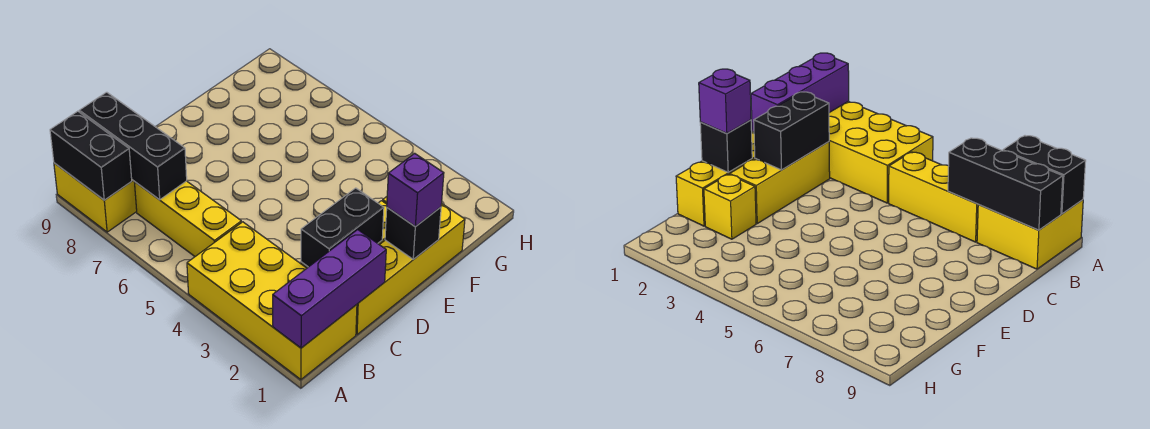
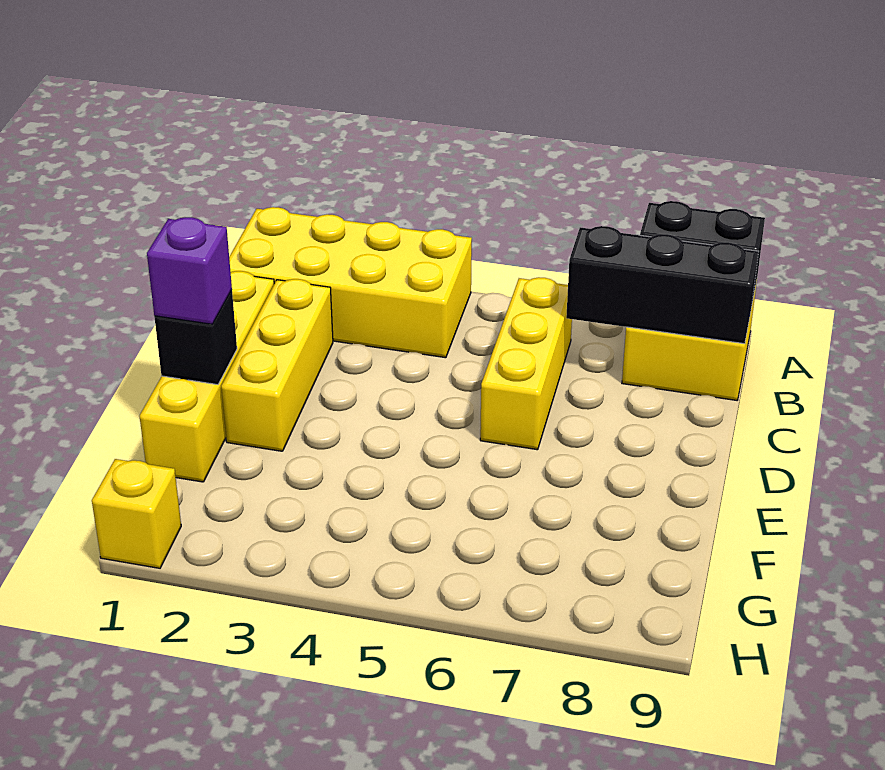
purple 1x3 brick [273,230,386,348] -> none
yellow 1x3 brick [135,181,241,256] -> yellow 1x3 brick turned to [480,277,572,450]
black 1x2 brick [301,188,384,267] -> none
yellow 1x1 brick [704,174,756,239] -> yellow 1x1 brick moved to [92,459,181,568]

